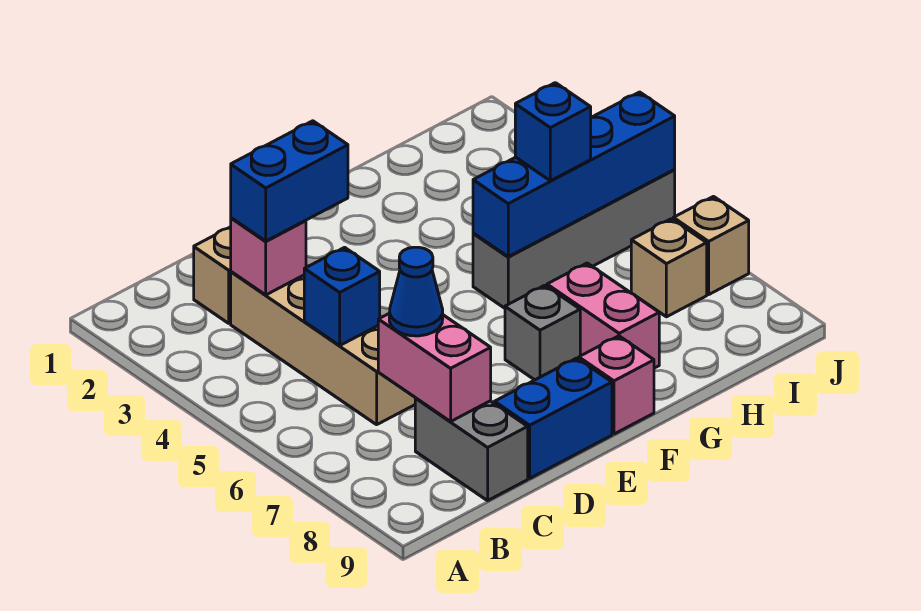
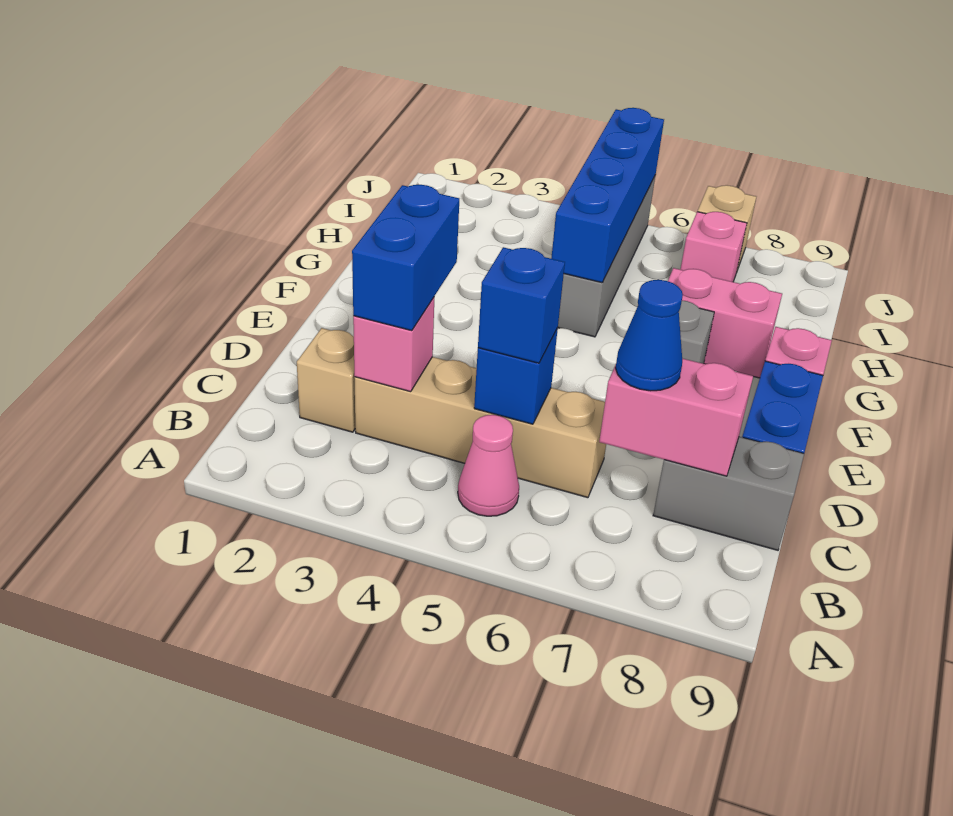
none -> pink 1x1 cone [458,415,519,516]
blue 1x1 brick [515,83,591,181] -> blue 1x1 brick moved to [478,247,565,363]
tan 1x1 brick [631,219,707,317] -> pink 1x1 brick [680,212,747,282]

